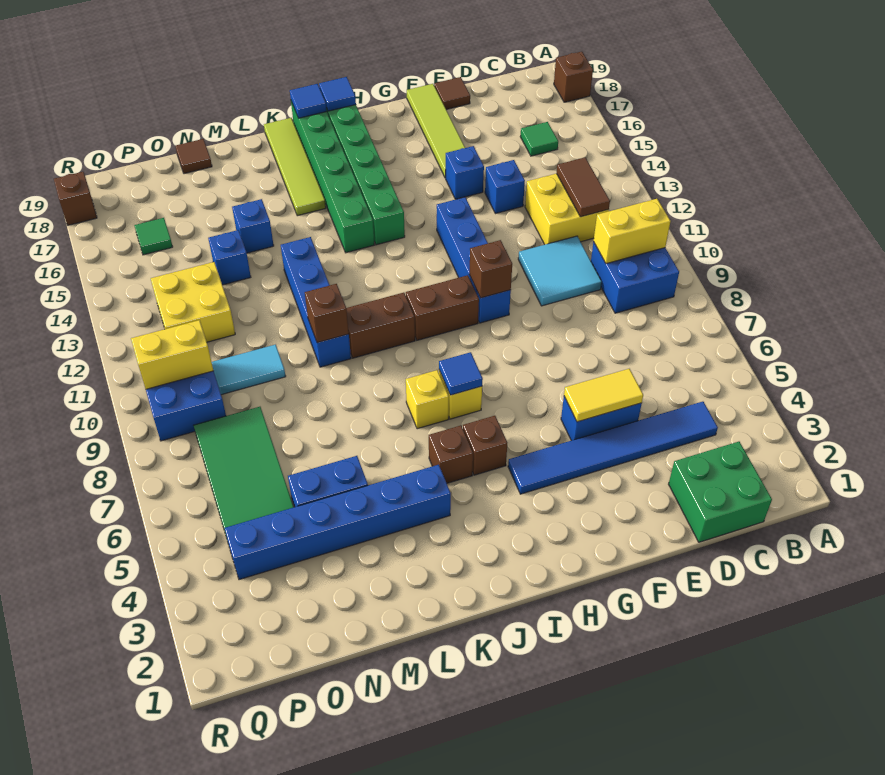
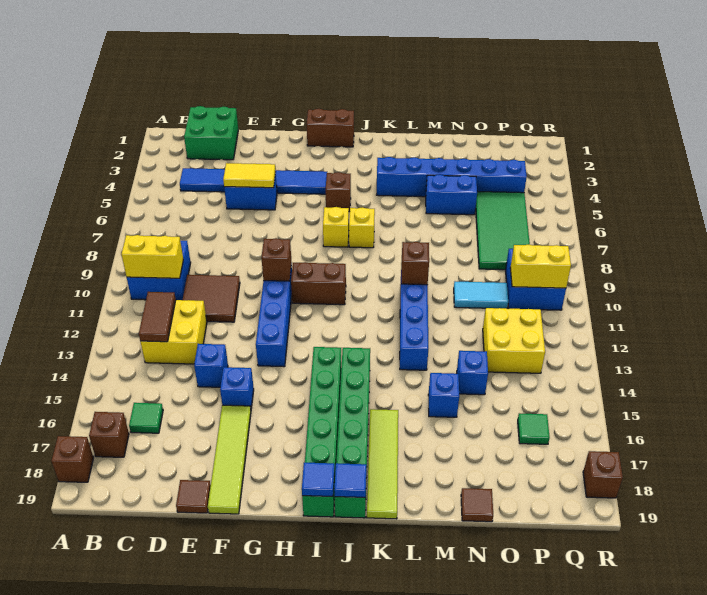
cyan 2x2 tile [518,236,602,306] -> brown 2x2 tile [183,275,240,322]
blue 1x1 tile [439,352,483,395] -> none
brown 1x1 brick [429,426,473,483] -> brown 1x1 brick moved to [89,412,129,457]
brown 1x2 brick [346,293,415,358] -> brown 1x2 brick moved to [307,109,354,147]

